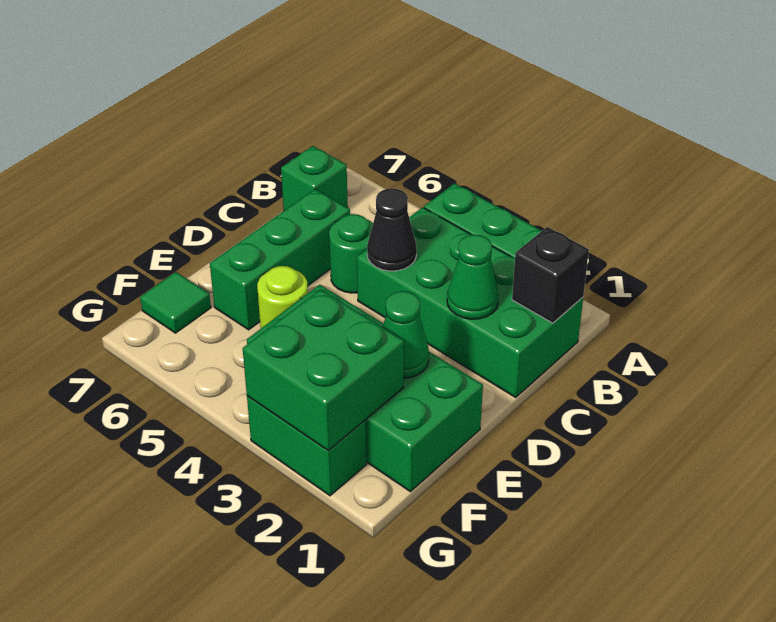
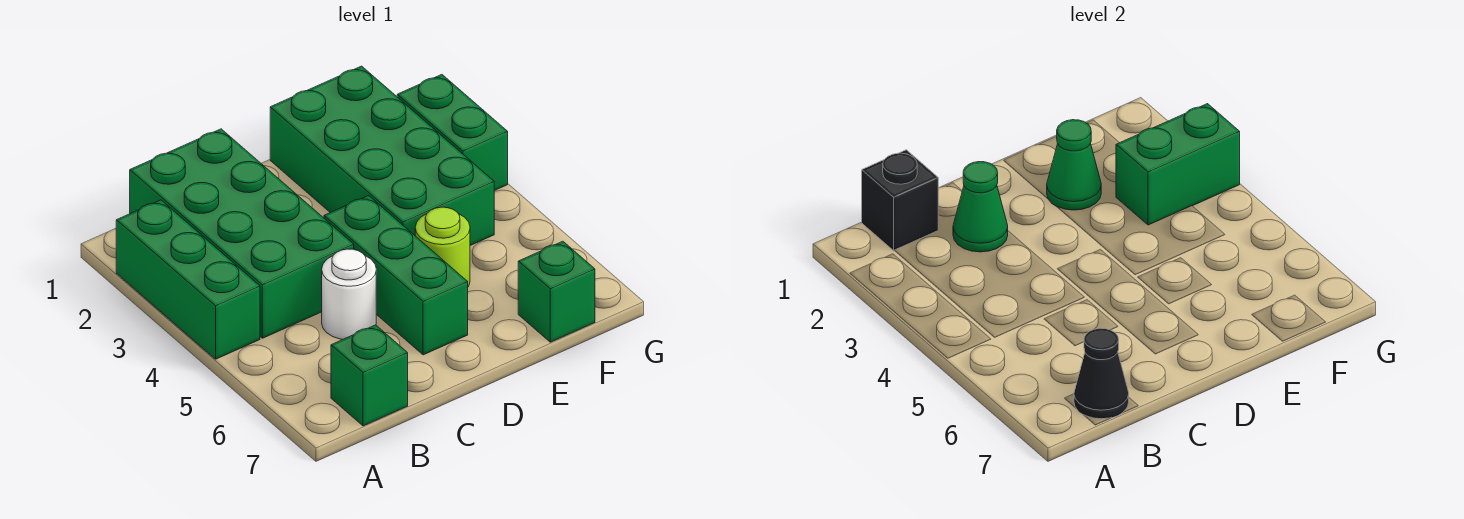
black 1x1 cone [367,188,417,271] -> black 1x1 cone moved to [1074,328,1129,419]
green 1x1 round brick [329,214,373,293] -> white 1x1 round brick [322,249,376,339]
green 1x3 brick [210,189,350,330] -> green 1x3 brick turned to [324,196,468,355]
green 2x2 brick [243,289,404,451] -> green 1x2 brick [1116,104,1240,225]
green 1x1 tile [140,272,211,333] -> green 1x1 brick [518,241,595,342]

